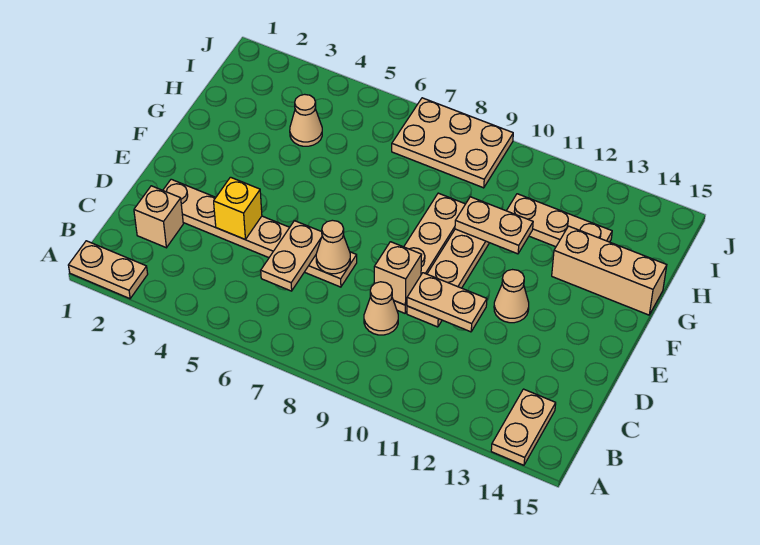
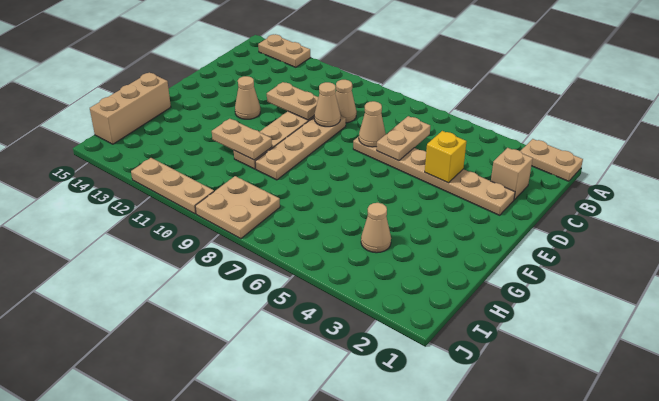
tan 1x2 plate [491,389,556,465] -> tan 1x2 plate turned to [258,34,311,67]
tan 1x1 brick [374,242,422,305] -> tan 1x1 cone [314,82,341,127]
tan 1x3 brick [552,226,667,315] -> tan 1x3 brick turned to [90,72,171,144]
tan 1x3 plate [507,194,612,247] -> tan 1x3 plate moved to [131,158,214,214]
tan 2x3 plate [392,98,513,188] -> tan 2x2 plate [195,176,280,239]

